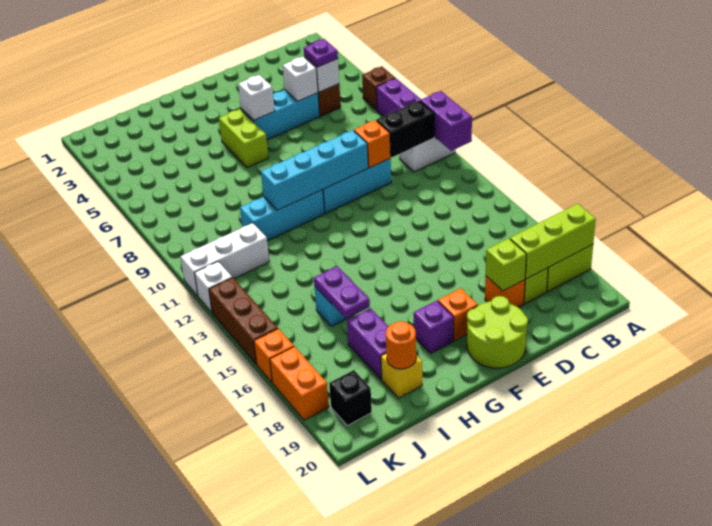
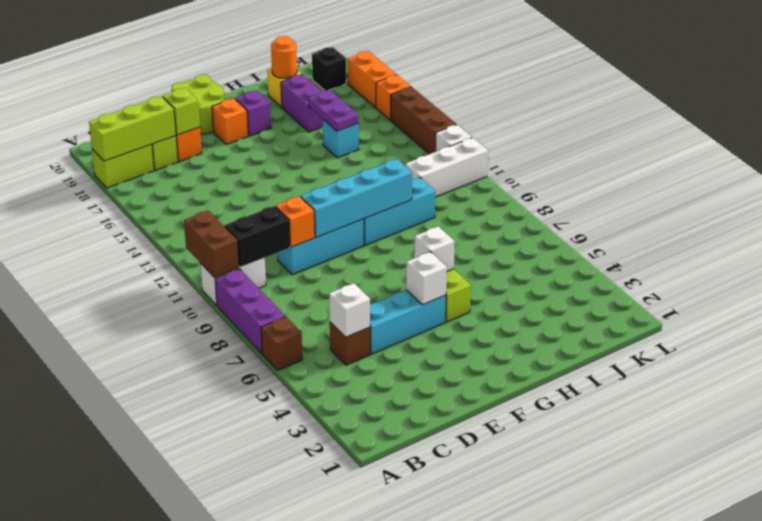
purple 1x2 brick [420,91,472,151] -> brown 1x2 brick [184,211,239,278]
purple 1x1 plate [304,39,338,67] -> none
white 1x1 brick [283,57,318,101] -> white 1x1 brick moved to [414,227,454,271]

